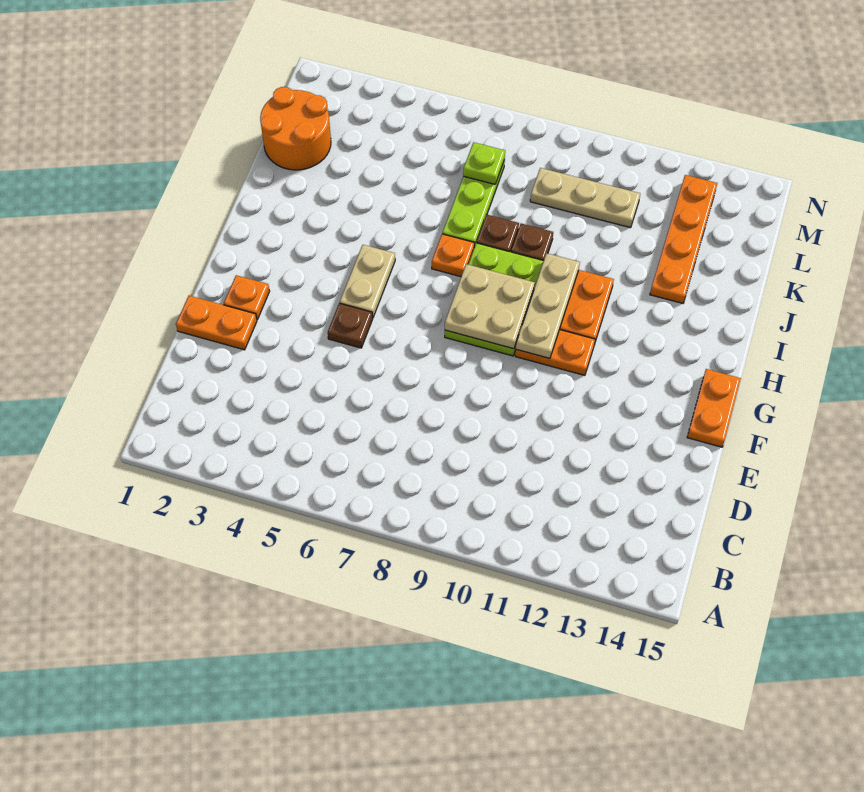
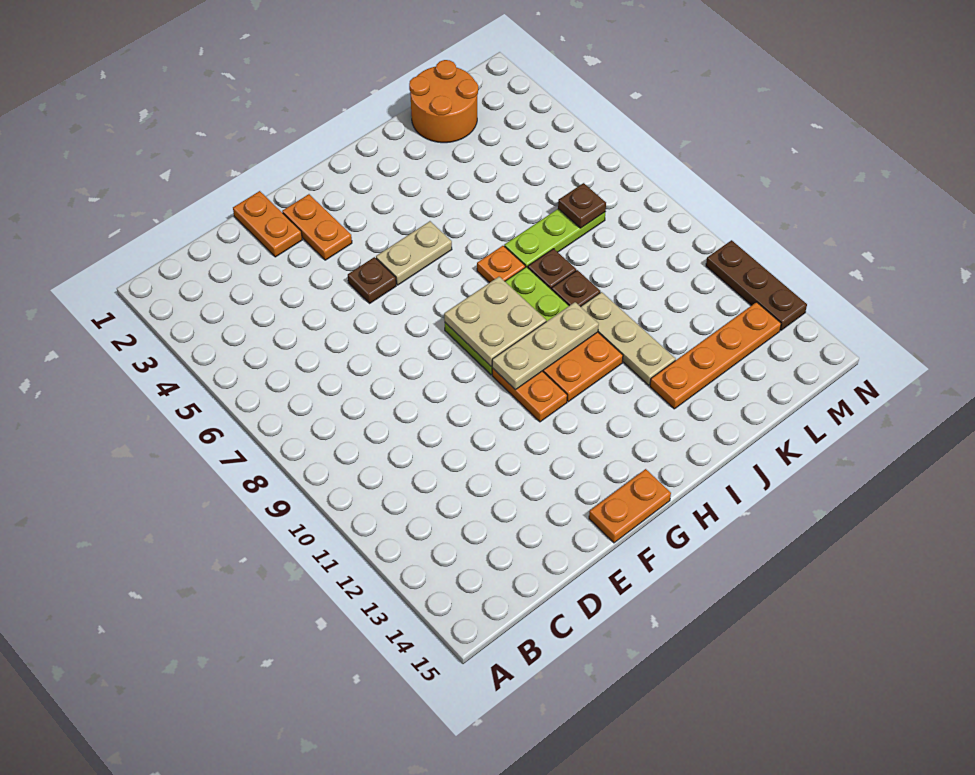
orange 1x1 plate [224,275,270,320] -> orange 1x2 plate [282,194,352,260]
lime 1x1 plate [463,142,505,184] -> brown 1x1 plate [558,183,606,228]
tan 1x3 plate [530,168,640,228] -> tan 1x3 plate moved to [581,292,676,385]
none -> brown 1x3 plate [706,240,807,331]

